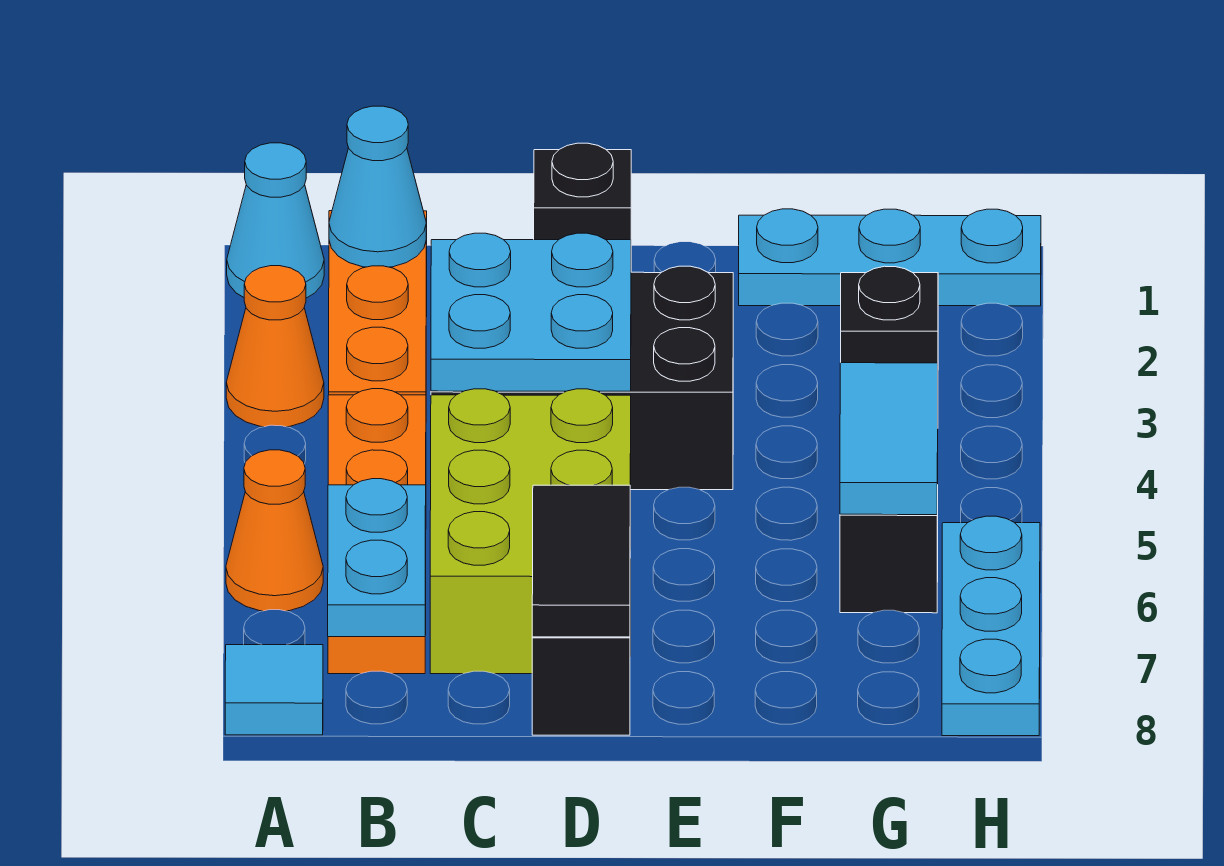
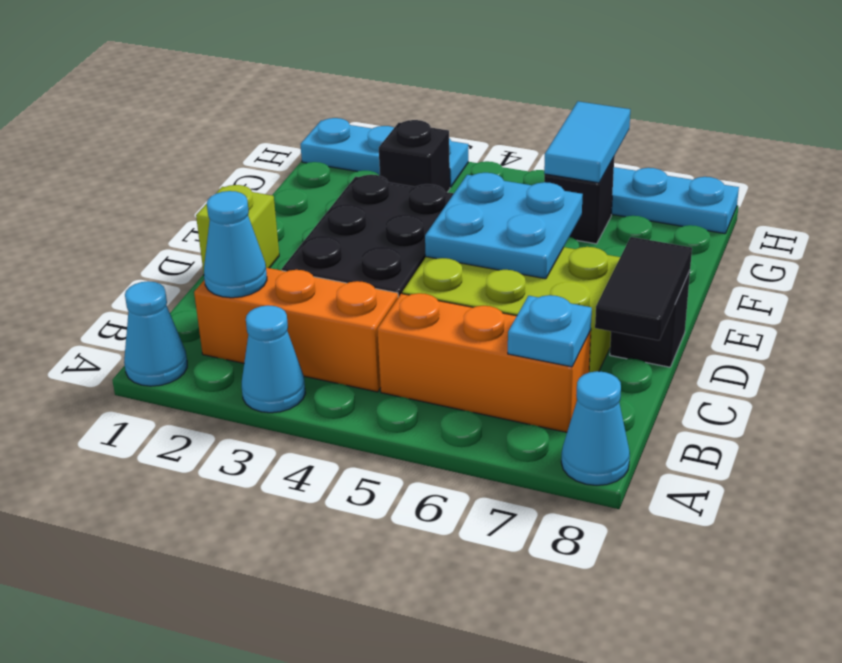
orange 1x1 cone [226,266,324,427] -> cyan 1x1 cone [242,305,305,413]
orange 1x1 cone [226,450,323,611] -> none
cyan 1x1 tile [225,645,323,735] -> cyan 1x1 cone [561,371,630,486]
cyan 1x2 plate [328,479,426,637] -> cyan 1x1 plate [508,295,592,367]
cyan 2x2 plate [431,233,631,391] -> cyan 2x2 plate moved to [425,173,583,279]
black 1x1 brick [534,143,631,240] -> lime 1x1 brick [196,185,279,273]
black 1x2 tile [532,485,630,637] -> black 1x2 tile turned to [595,237,692,340]
cyan 1x3 plate [739,209,1041,306] -> cyan 1x3 plate turned to [300,118,468,187]
cyan 1x2 tile [840,363,938,515] -> cyan 1x2 tile turned to [544,101,630,183]

